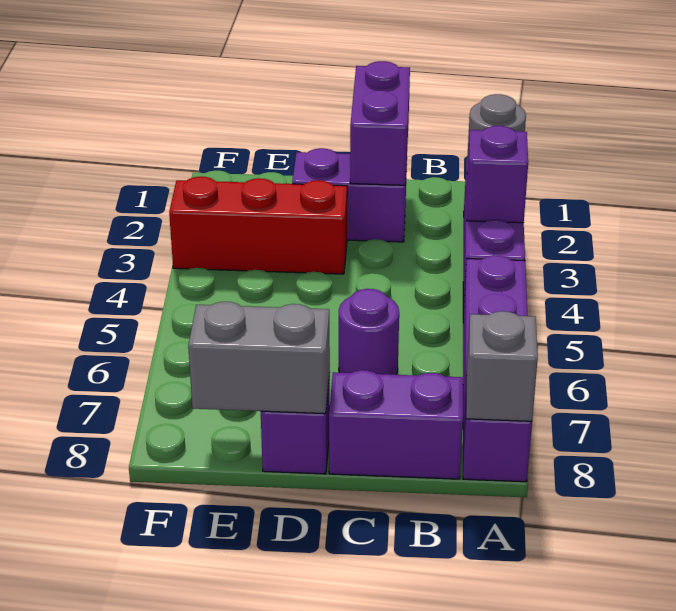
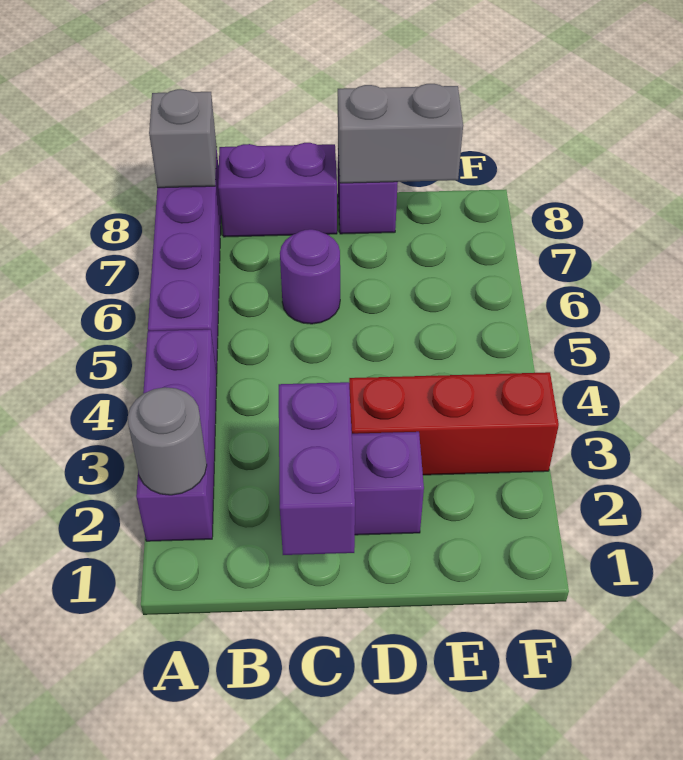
purple 1x1 brick [467,126,528,223] -> none

